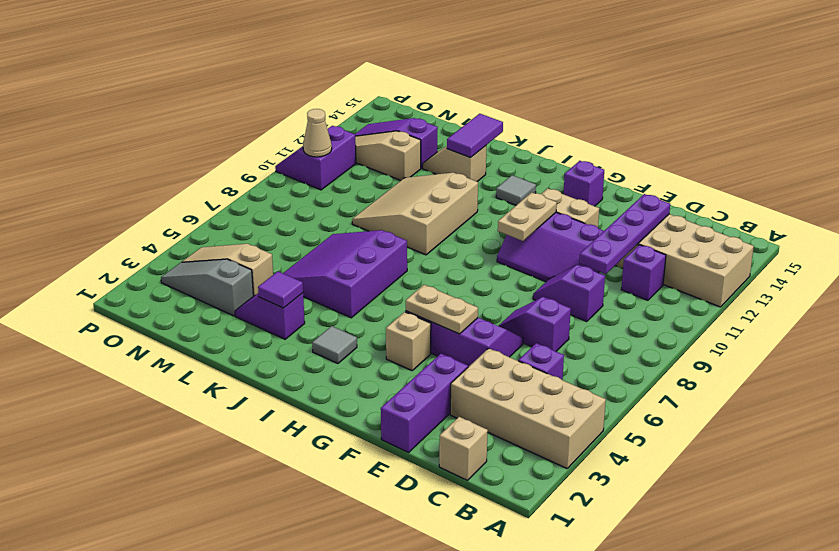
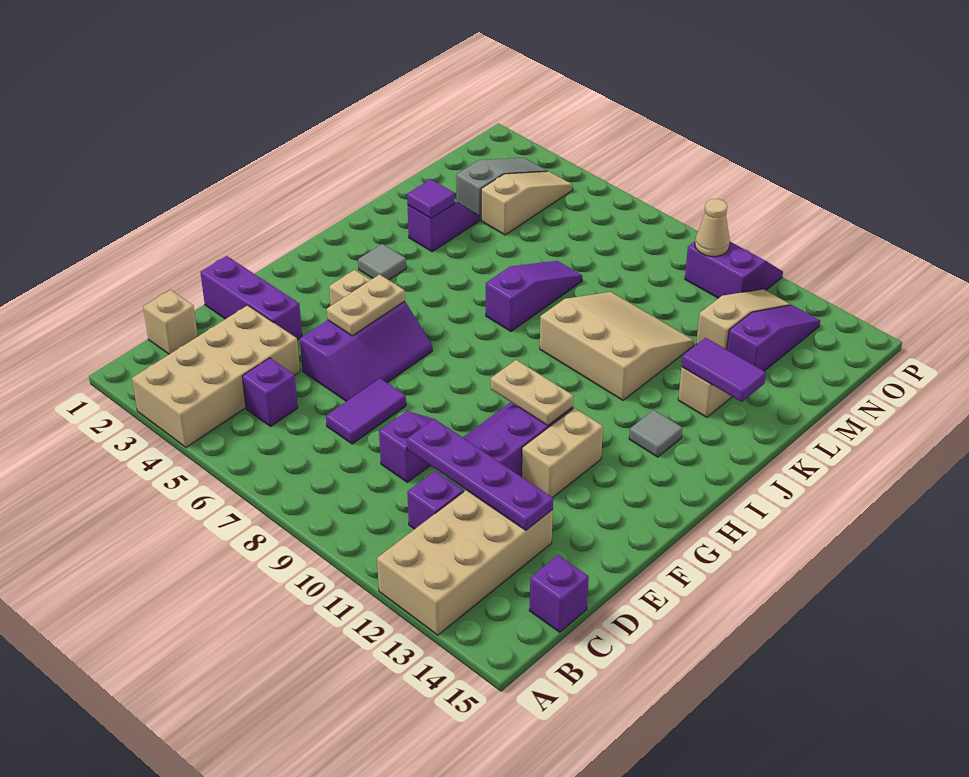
purple 1x2 slope [499,297,571,351] -> purple 1x2 tile [326,378,406,444]
purple 1x1 brick [564,161,604,206] -> purple 1x1 brick moved to [529,555,589,632]
purple 3x3 slope [283,230,407,318] -> purple 1x3 slope [486,261,582,331]

